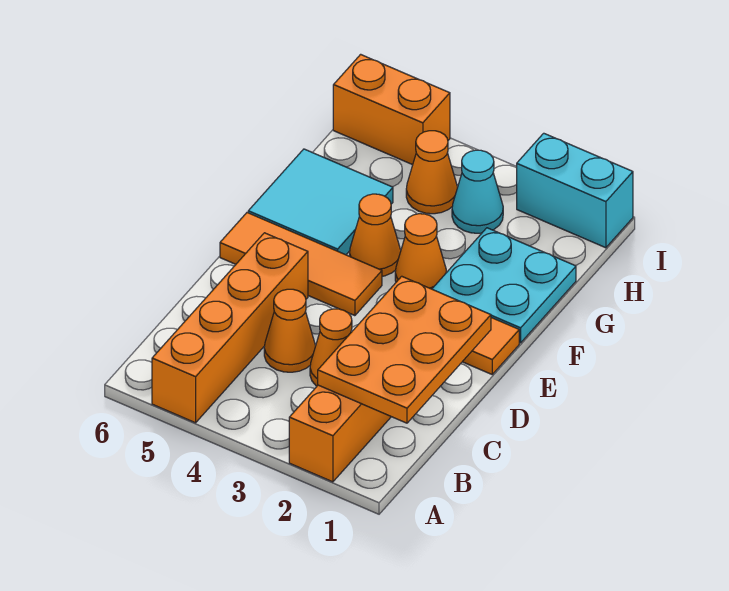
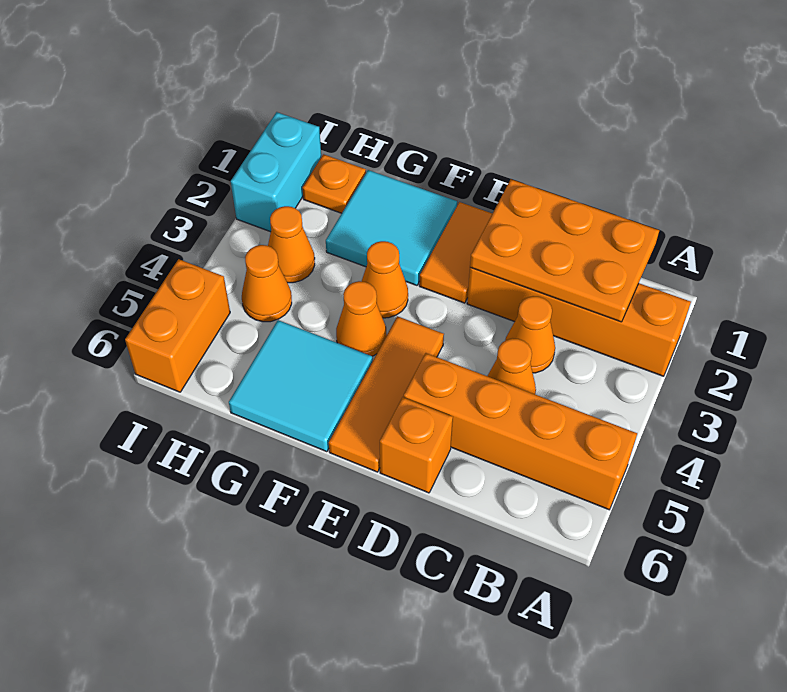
none -> orange 1x1 brick [380,397,453,493]
cyan 2x2 plate [432,228,576,343] -> cyan 2x2 tile [326,170,457,285]
none -> orange 1x1 plate [303,154,366,213]
cyan 1x1 cone [452,150,503,233] -> orange 1x1 cone [268,206,315,283]

